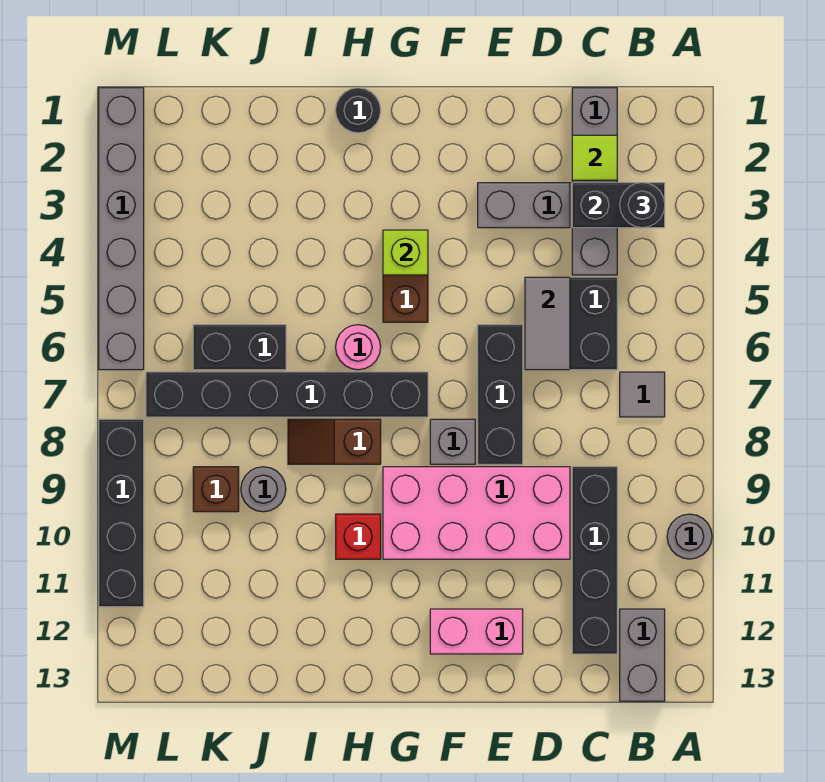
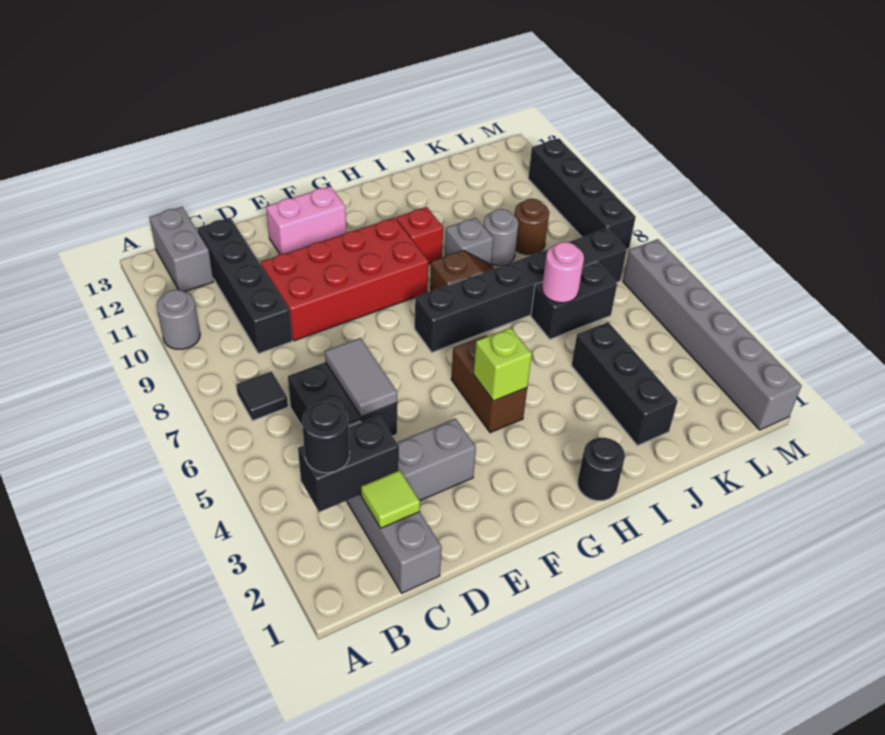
grey 1x1 tile [620,372,665,417] -> black 1x1 tile [236,371,288,421]
pink 2x4 brick [383,467,570,559] -> red 2x4 brick [261,218,429,341]
black 1x3 brick [478,325,523,464] -> black 1x3 brick moved to [572,322,678,446]
grey 1x1 brick [430,419,475,464] -> grey 1x1 brick moved to [444,218,493,265]
pink 1x1 round brick [336,325,381,370] -> pink 1x1 round brick moved to [542,242,584,303]
brown 1x1 brick [193,467,239,512] -> brown 1x1 round brick [514,199,549,255]

